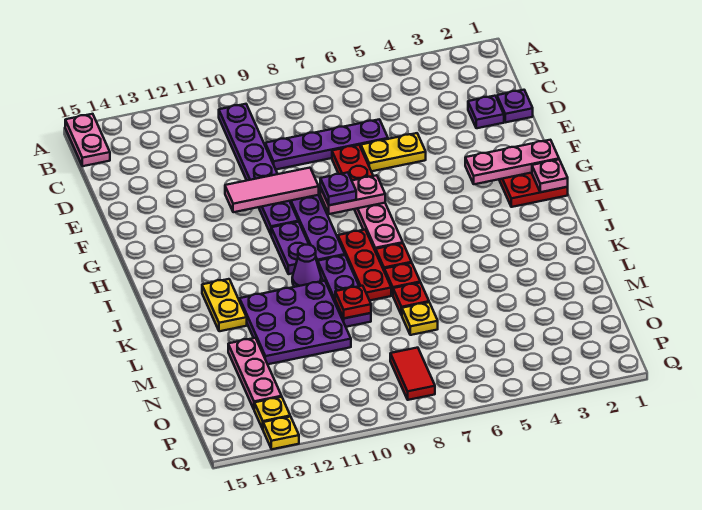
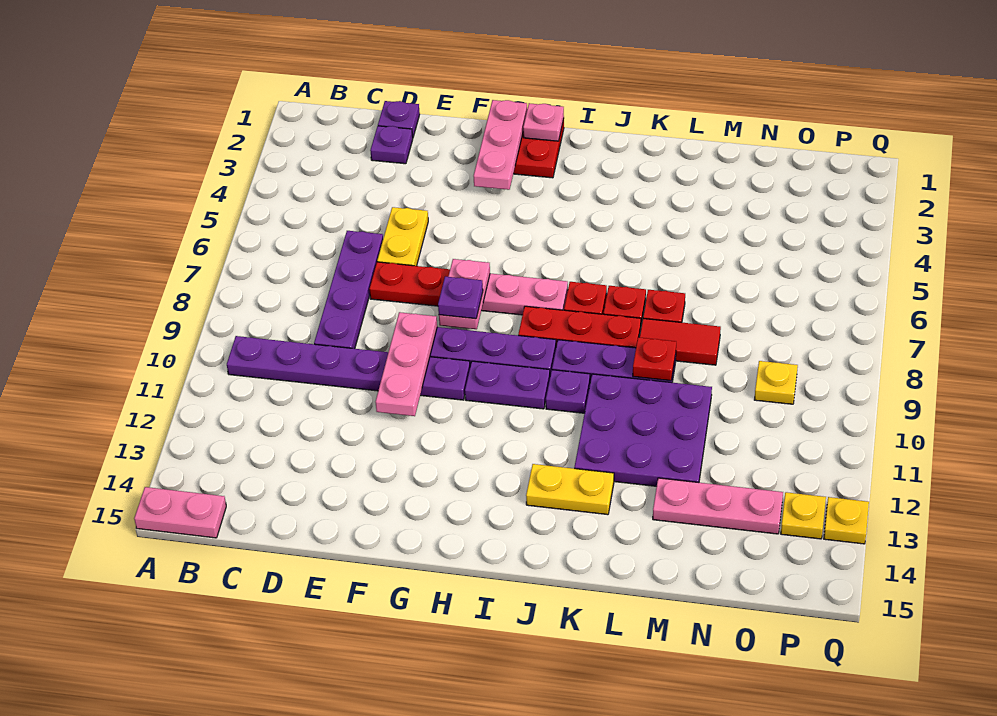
pink 1x3 tile [225,168,319,212] -> pink 1x3 plate [376,312,437,416]
purple 1x1 cone [292,245,321,287] -> purple 1x1 plate [546,370,590,413]
yellow 1x1 plate [402,302,438,335] -> yellow 1x1 plate moved to [754,361,798,404]
red 1x2 tile [390,348,435,400] -> red 1x2 tile moved to [640,319,721,365]

